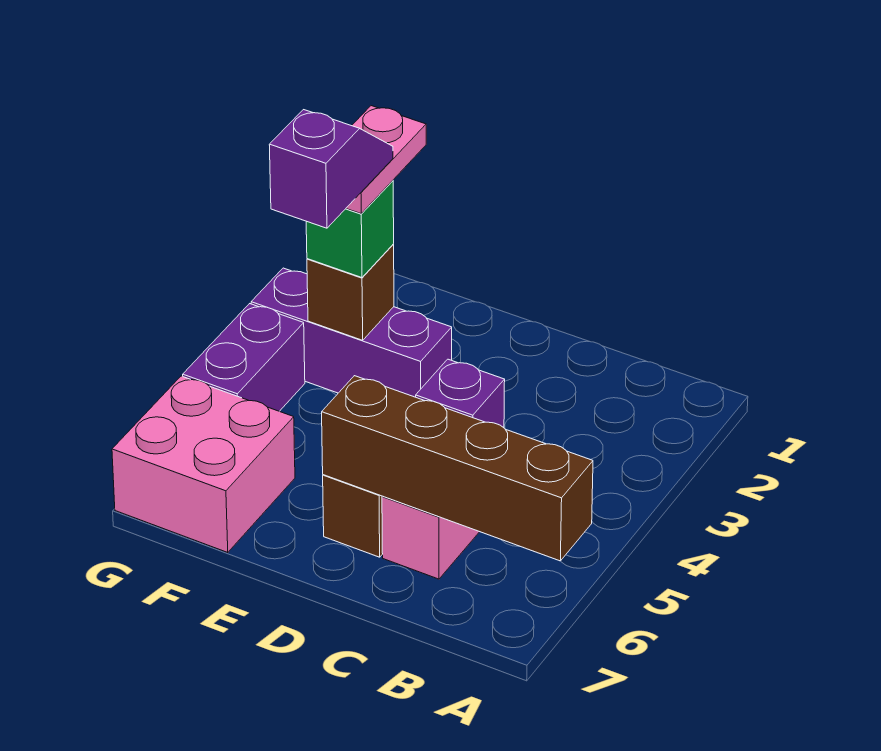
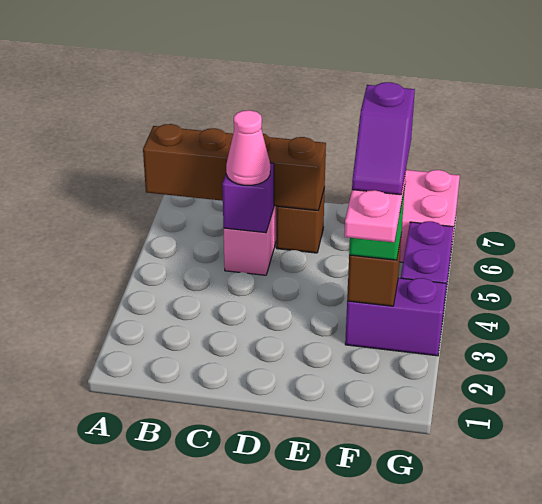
none -> pink 1x1 cone [226,110,270,185]
purple 1x3 brick [251,268,452,397] -> purple 1x2 brick [345,278,446,356]

